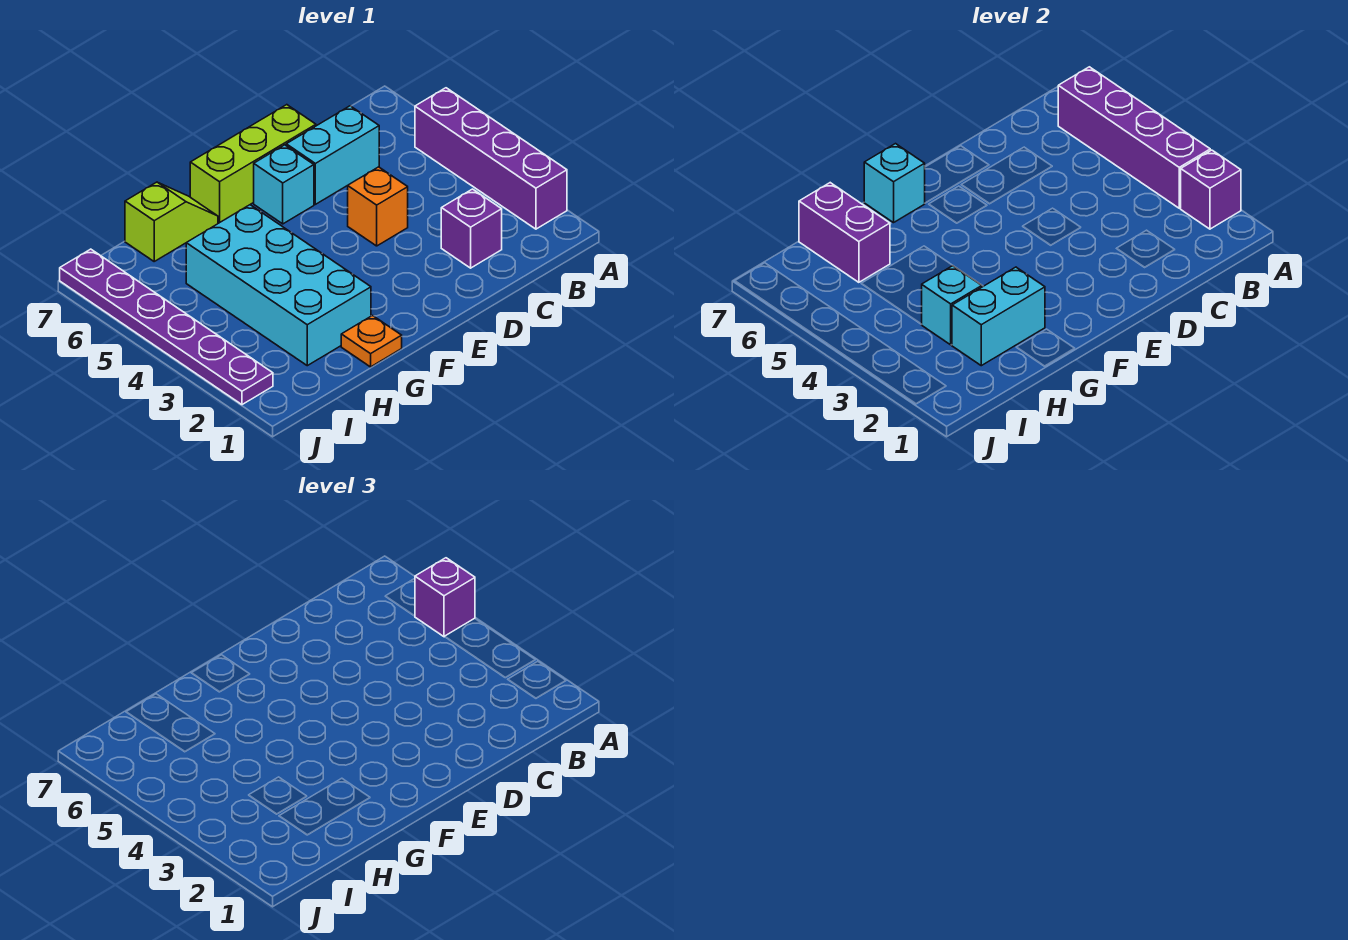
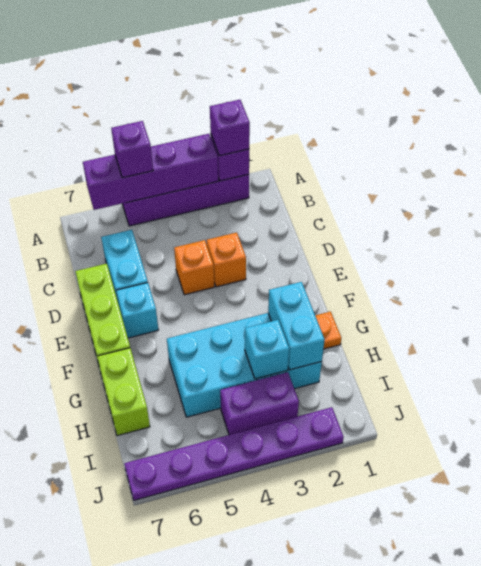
purple 1x1 brick [441,189,502,268] -> purple 1x1 brick moved to [210,100,250,156]
none -> orange 1x1 brick [207,233,246,287]
cyan 1x1 brick [864,144,925,223] -> none
lime 1x2 slope [125,182,218,261] -> lime 1x2 brick [97,348,150,436]
purple 1x2 brick [799,183,890,282] -> purple 1x2 brick moved to [220,372,299,435]

